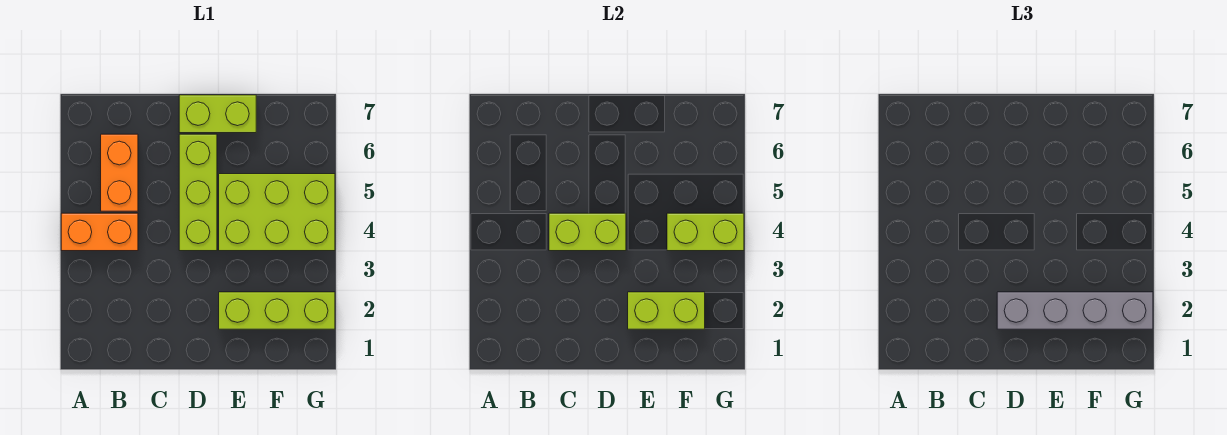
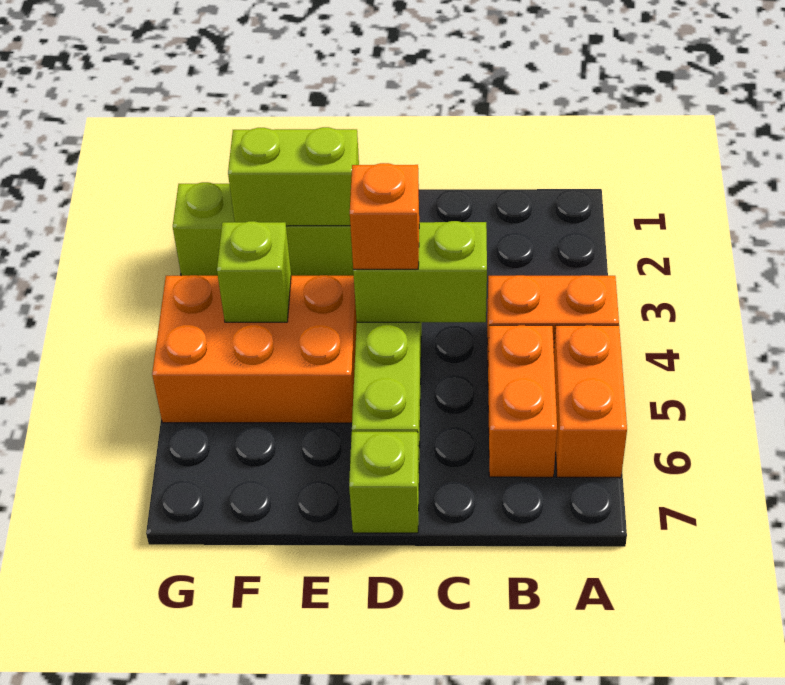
none -> orange 1x2 brick [554,325,627,478]
grey 1x4 brick [997,292,1153,329] -> none
none -> orange 1x1 brick [350,163,419,269]
lime 1x2 brick [179,95,256,133] -> lime 1x1 brick [349,432,419,533]
lime 2x3 brick [219,174,335,251] -> orange 2x3 brick [152,275,357,423]
lime 1x2 brick [667,213,744,251] -> lime 1x1 brick [217,221,291,322]

